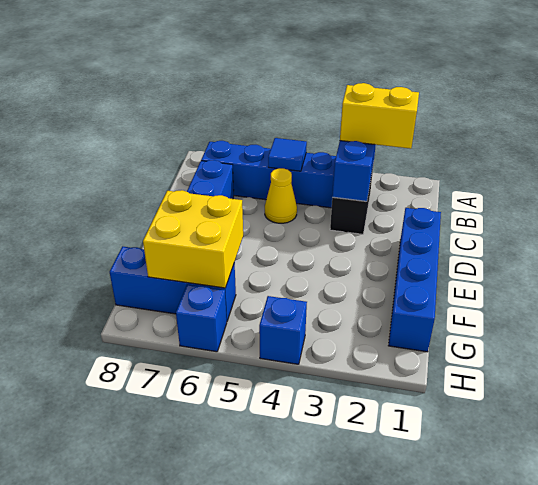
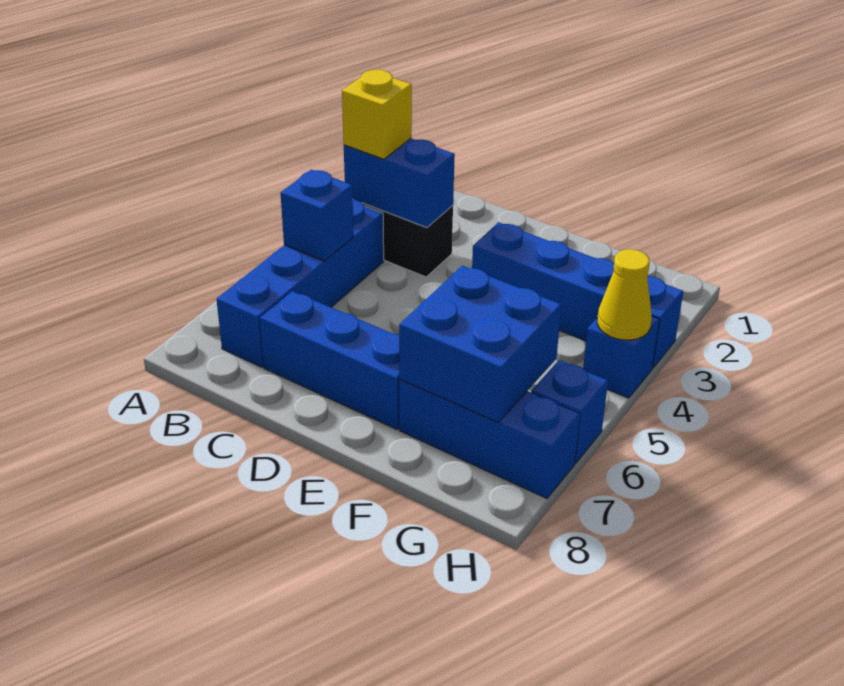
yellow 1x2 brick [340,83,419,149] -> yellow 1x1 brick [342,70,412,159]
blue 1x1 tile [268,138,307,171] -> blue 1x1 brick [281,170,354,261]
yellow 1x1 cone [265,168,297,223] -> yellow 1x1 cone moved to [597,249,652,340]
blue 1x4 brick [388,208,441,352] -> blue 1x4 brick moved to [472,222,683,368]
yellow 2x2 brick [143,190,243,288] -> blue 2x2 brick [399,266,561,423]
blue 1x3 brick [110,246,236,321] -> blue 1x3 brick turned to [399,380,580,498]

